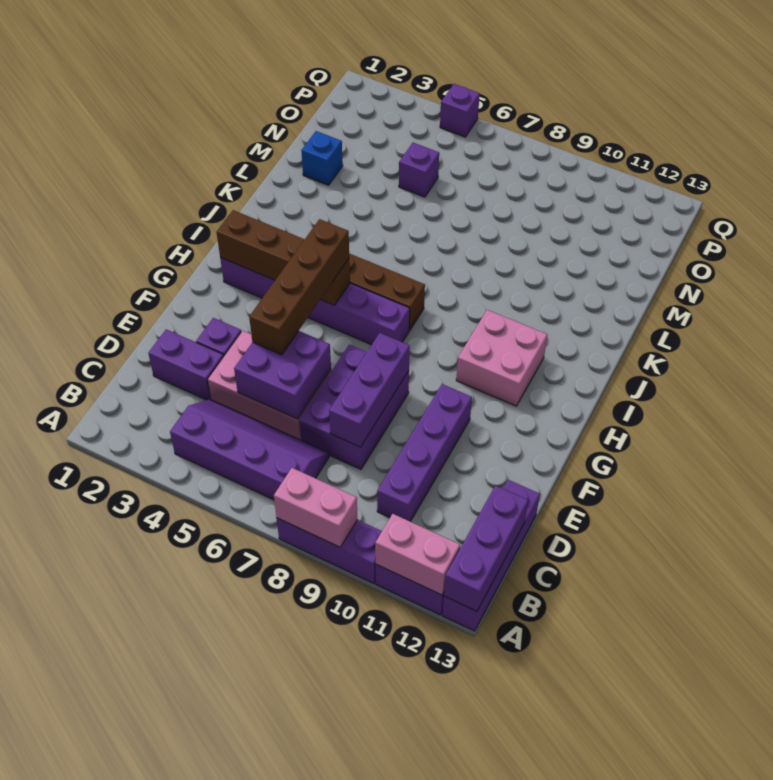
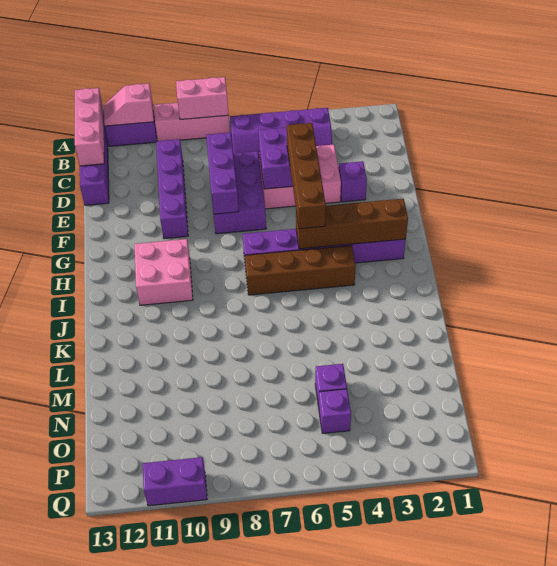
purple 1x3 brick [277,518,382,584] -> pink 1x3 brick [154,103,230,141]
pink 1x2 brick [375,514,460,595] -> pink 1x2 slope [103,84,154,126]
purple 1x3 brick [444,486,528,611] -> pink 1x3 brick [75,88,104,166]
purple 1x2 brick [148,329,224,400] -> purple 1x2 brick moved to [143,457,207,506]
blue 1x1 brick [301,131,343,185] -> none
purple 1x1 brick [440,84,480,137] -> purple 1x1 brick moved to [319,389,351,433]

